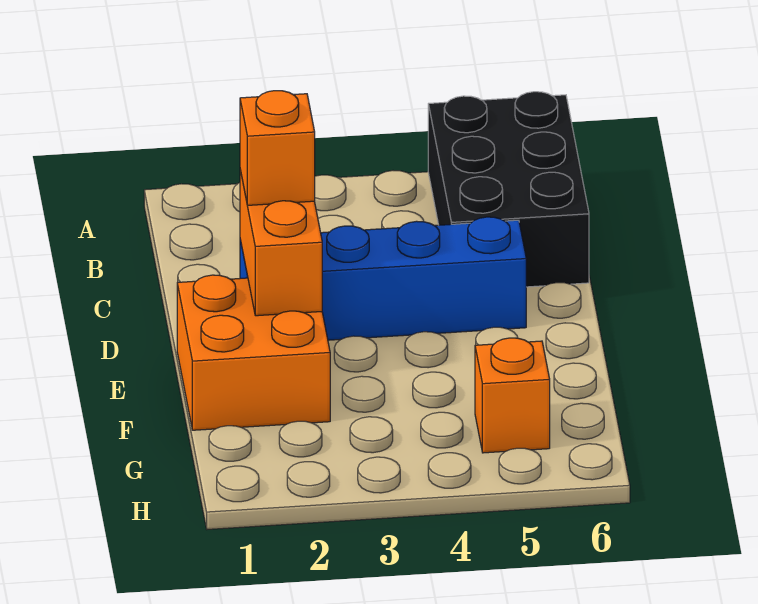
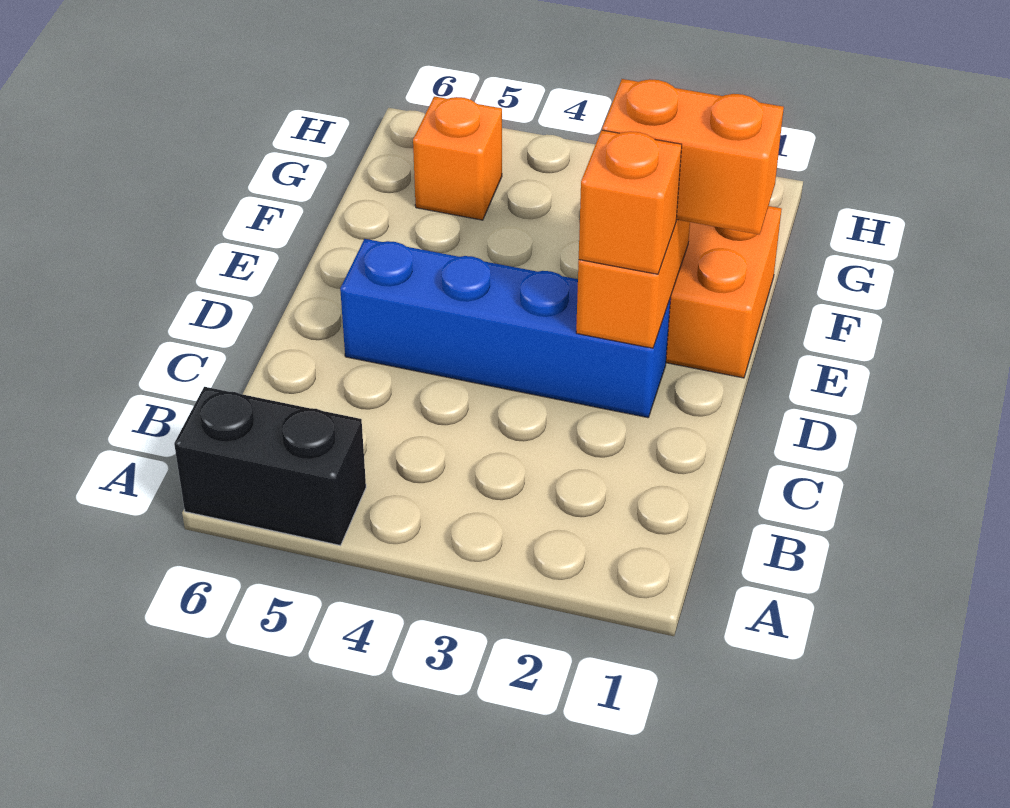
black 2x3 brick [428,92,589,287] -> black 1x2 brick [174,387,366,545]
none -> orange 1x2 brick [602,79,784,235]

